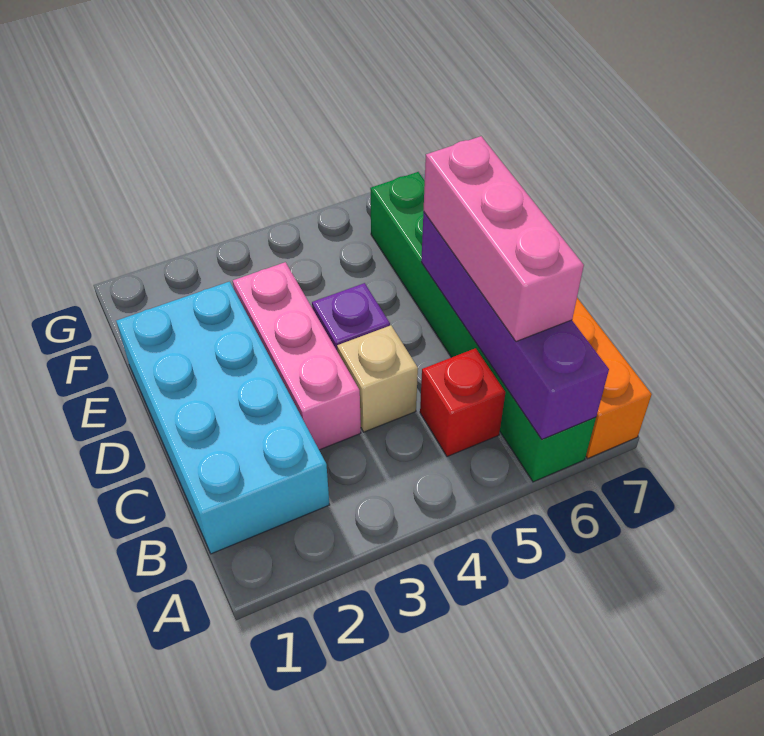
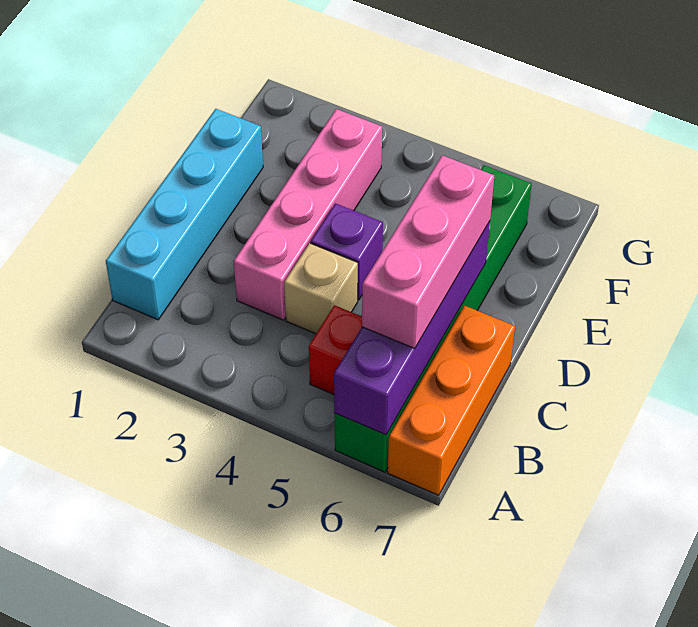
cyan 2x4 brick [116,282,329,554] -> cyan 1x4 brick [106,109,263,320]
pink 1x3 brick [233,262,361,450] -> pink 1x4 brick [234,109,382,320]

